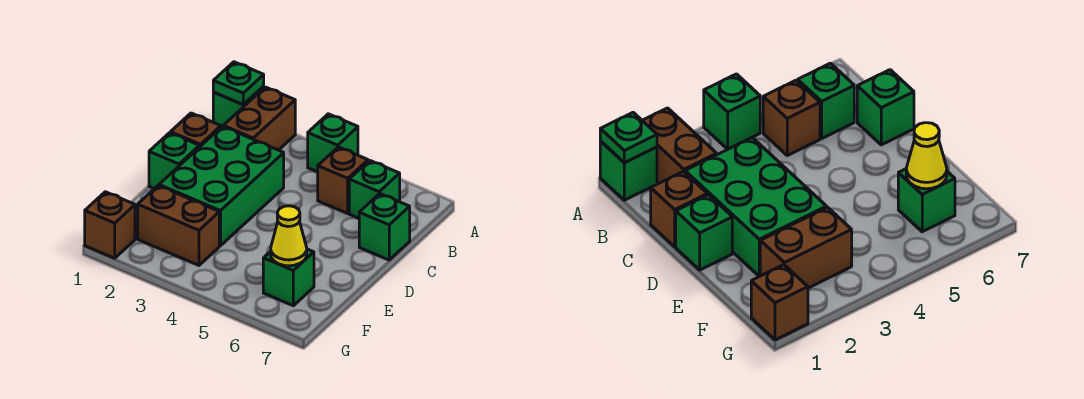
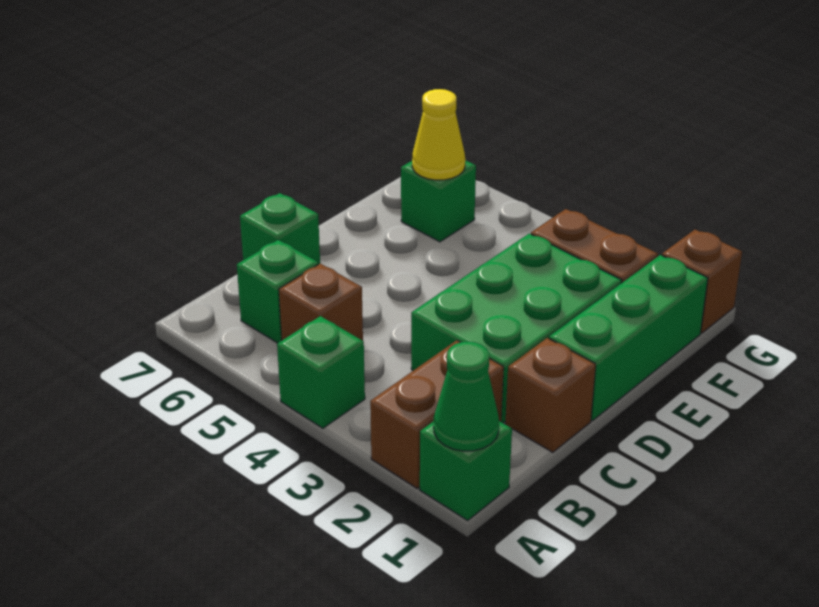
green 1x1 plate [213,62,264,105] -> green 1x1 cone [434,342,499,451]
green 1x1 brick [149,133,199,189] -> green 1x3 brick [549,255,708,421]

